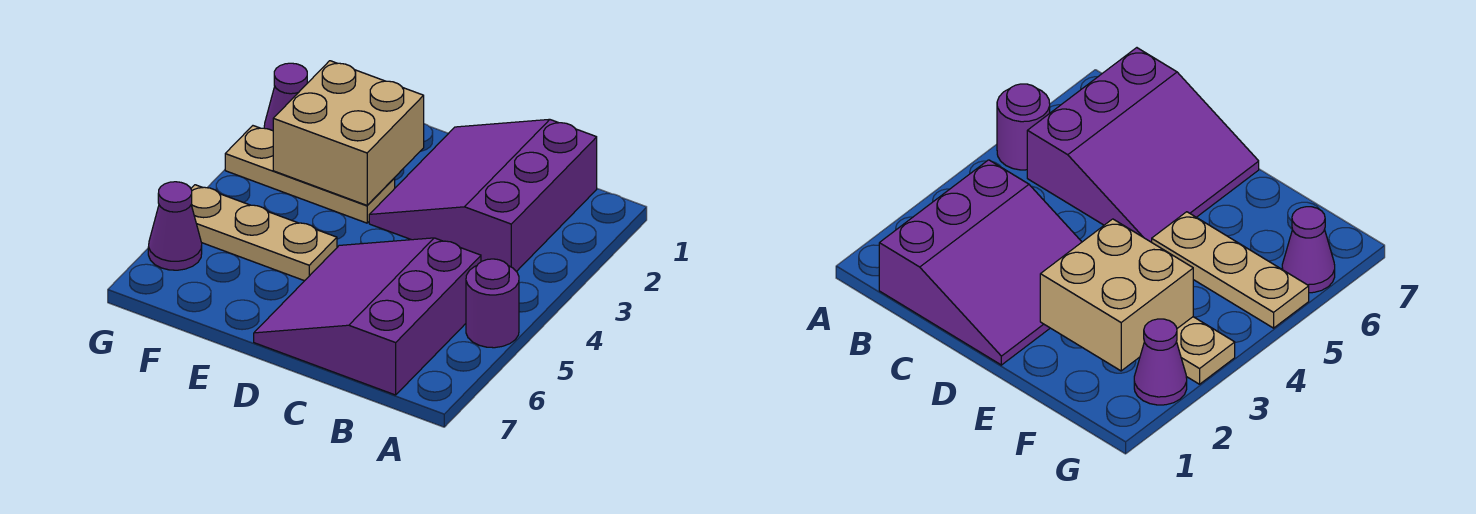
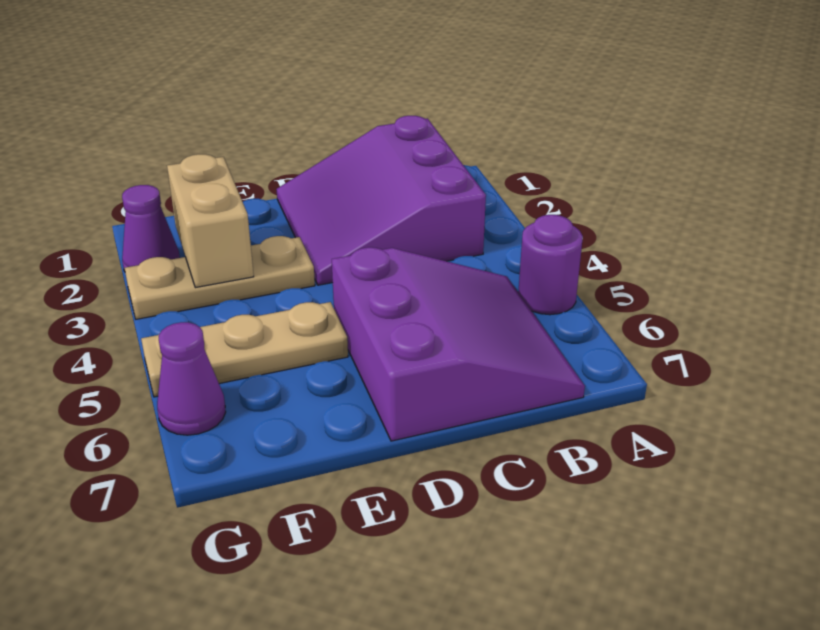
purple 3x3 slope [254,238,481,395] -> purple 3x3 slope turned to [332,247,585,441]
tan 2x2 brick [273,61,424,205] -> tan 1x2 brick [167,154,254,288]

